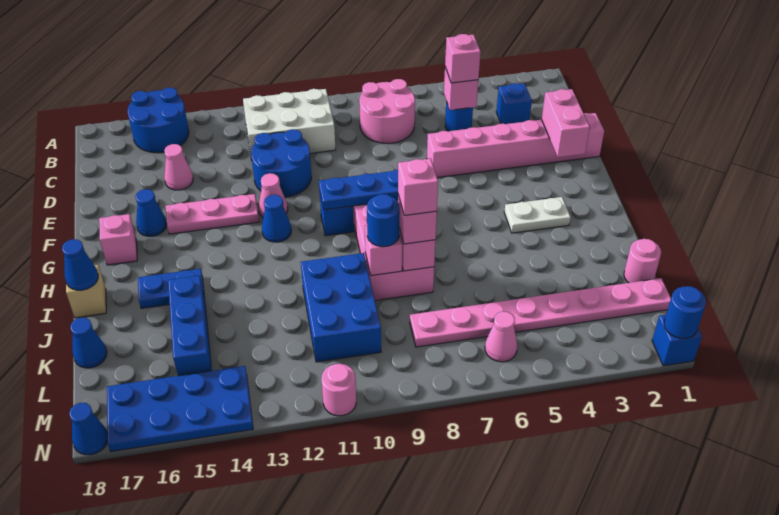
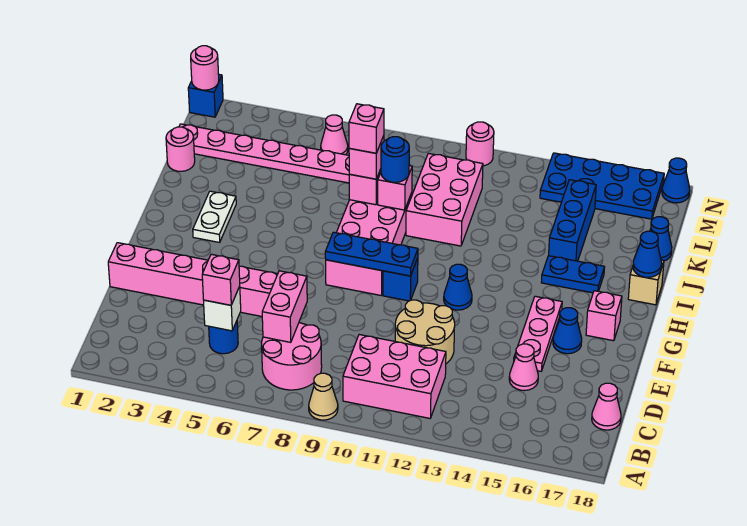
none -> tan 1x1 cone [309,373,338,420]
blue 2x2 round brick [127,88,189,153] -> none
white 2x3 brick [243,89,336,160] -> pink 2x3 brick [343,335,446,418]
blue 1x1 brick [496,83,532,124] -> none
pink 1x1 brick [444,67,478,110] -> white 1x1 brick [204,286,241,331]
blue 2x2 round brick [251,129,312,197] -> tan 2x2 round brick [395,300,455,364]
pink 1x2 brick [541,89,590,157] -> pink 1x2 brick moved to [262,271,307,342]
pink 1x1 cone [259,173,288,218] -> pink 1x1 cone moved to [592,383,621,430]
pink 1x3 plate [166,194,259,234] -> pink 1x3 plate turned to [514,296,562,371]
white 1x2 plate [504,197,571,233] -> white 1x2 plate turned to [193,191,236,242]
blue 2x3 brick [301,253,381,362] -> pink 2x3 brick [406,153,483,246]
blue 1x1 round brick [664,286,706,339] -> pink 1x1 round brick [191,46,219,90]

